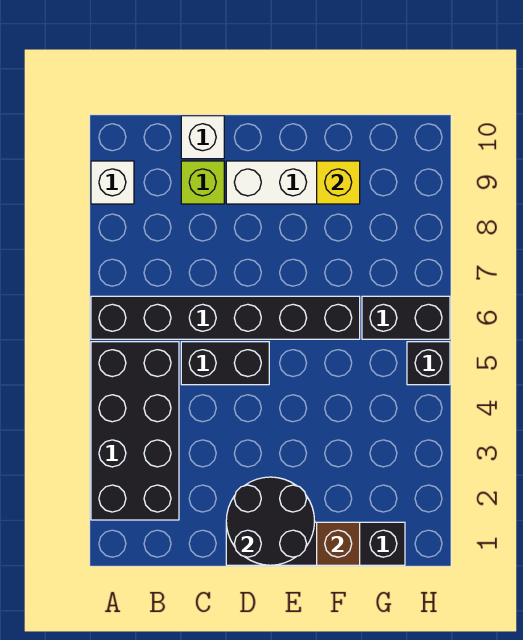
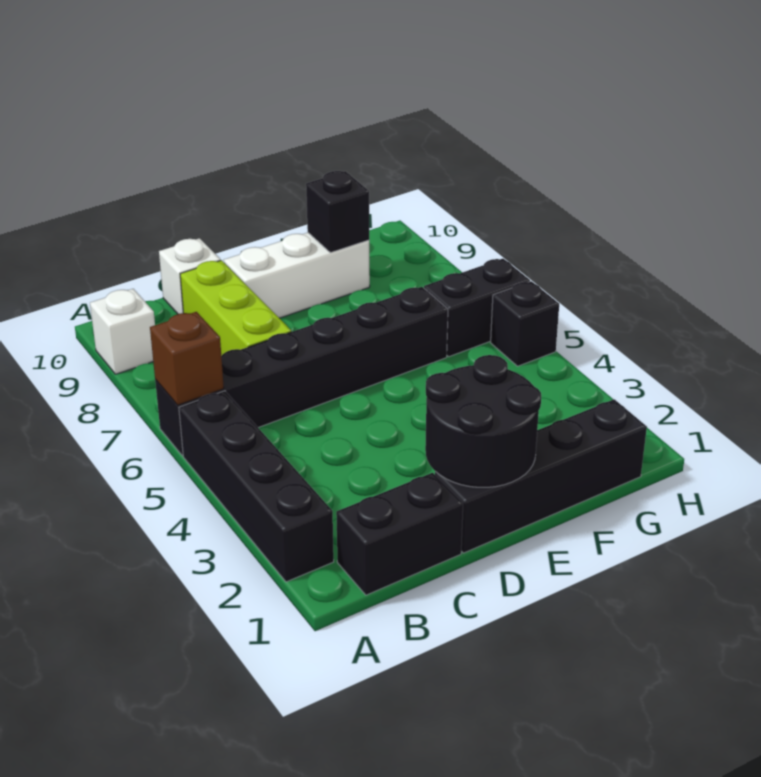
black 2x4 brick [91,342,179,520] -> black 1x4 brick [179,391,334,582]
black 1x2 brick [181,342,269,385] -> black 1x2 brick moved to [336,473,463,595]
lime 1x1 brick [181,161,224,204] -> lime 1x3 brick [180,260,291,356]
brown 1x1 brick [317,522,360,565] -> brown 1x1 brick moved to [150,312,224,405]
yellow 1x1 brick [317,161,360,204] -> black 1x1 brick [306,171,369,253]

